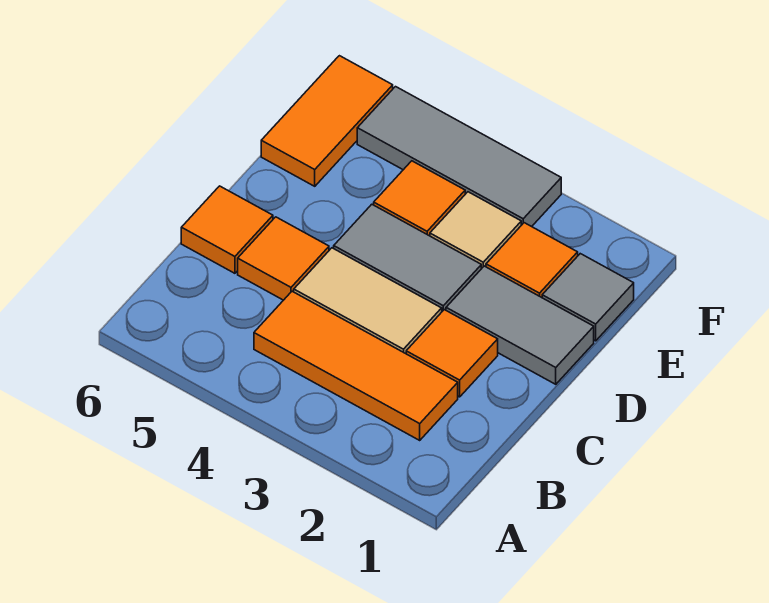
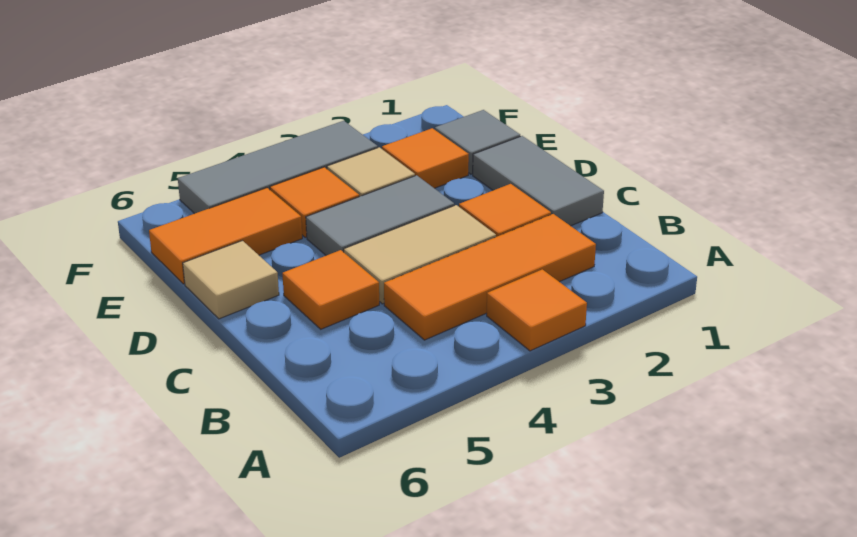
orange 1x1 tile [181,186,273,273] -> orange 1x1 tile moved to [487,269,587,351]
grey 1x2 tile [446,266,594,384] -> grey 1x2 tile turned to [473,136,604,226]
none -> tan 1x1 tile [183,241,279,319]
orange 1x2 tile [261,56,393,186] -> orange 1x2 tile turned to [149,188,302,284]

